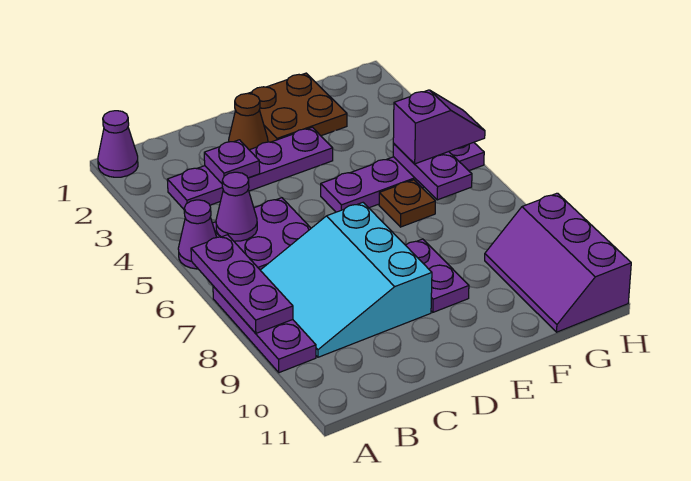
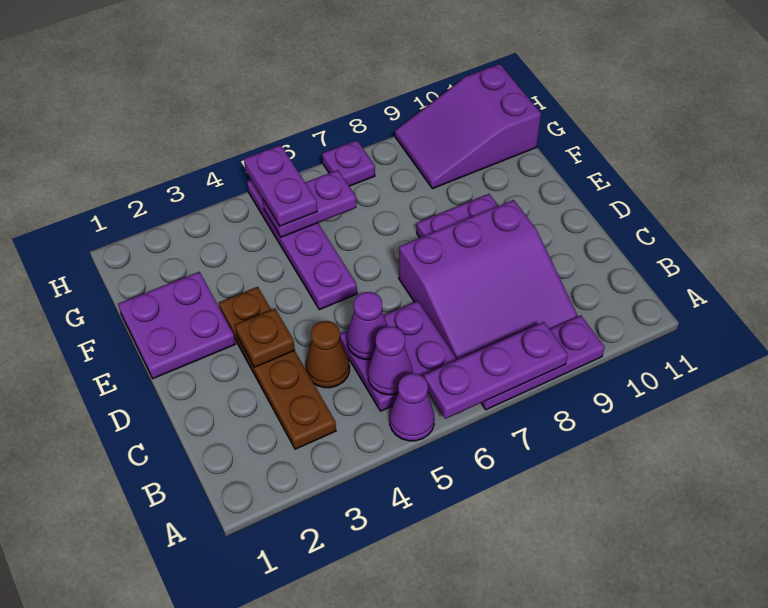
purple 1x1 cone [98,111,138,177] -> purple 1x1 cone moved to [347,292,388,359]
purple 1x4 plate [167,127,333,209] -> brown 1x4 plate [219,287,336,449]
cyan 3x3 slope [260,203,432,357] -> purple 3x3 slope [399,200,578,360]
purple 1x1 plate [204,140,260,183] -> purple 1x1 plate moved to [322,140,375,186]
brown 1x1 cone [229,93,268,150] -> brown 1x1 cone moved to [306,321,350,388]
brown 2x2 plate [248,73,347,142] -> purple 2x2 plate [118,272,235,379]
brown 1x1 plate [379,180,435,227] -> brown 1x1 plate moved to [235,309,295,367]
purple 1x2 slope [393,90,485,164] -> purple 1x2 plate [244,145,317,226]
purple 2x3 slope [485,193,631,332] -> purple 2x3 slope turned to [395,64,541,189]

